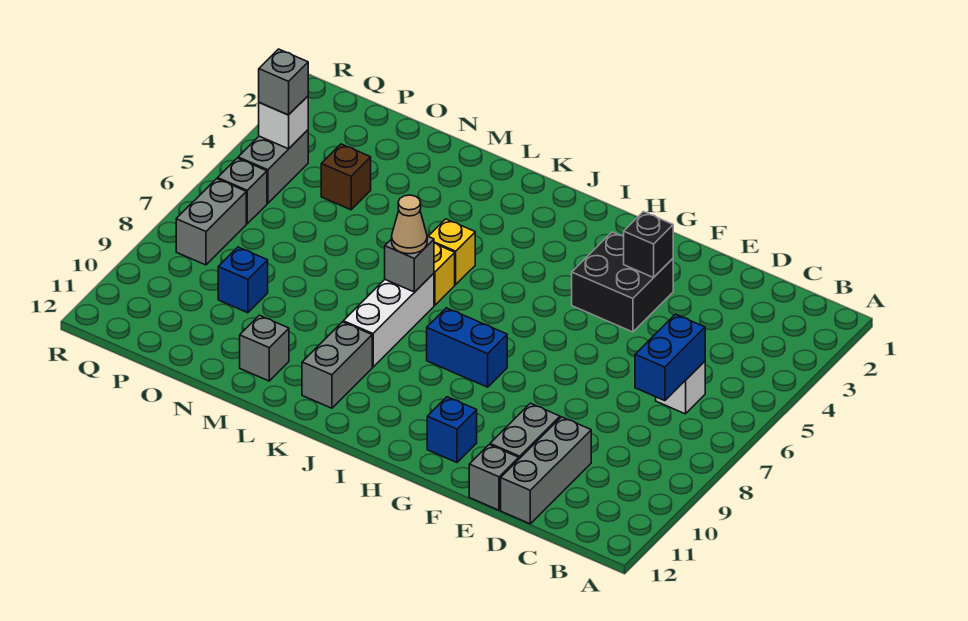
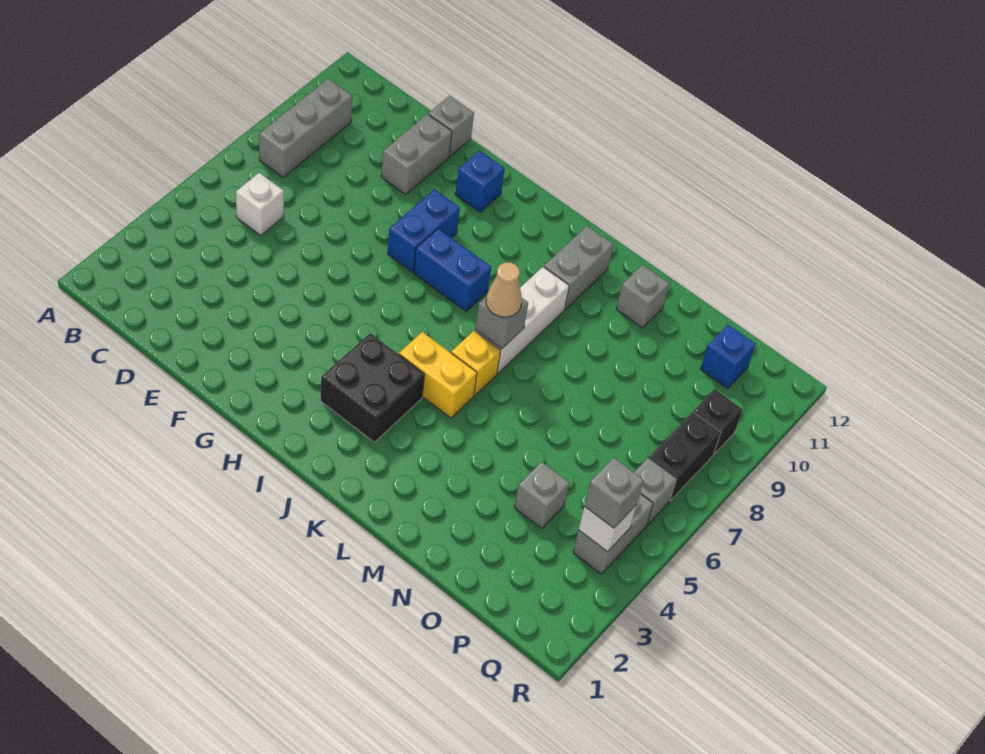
blue 1x2 brick [635,314,705,401] -> blue 1x2 brick moved to [387,189,460,272]
grey 1x3 brick [501,417,591,524] -> grey 1x3 brick moved to [259,79,352,177]
black 2x2 brick [572,232,673,332] -> black 2x2 brick moved to [321,333,425,442]
black 1x1 brick [624,212,673,278] -> black 1x1 brick moved to [693,389,742,454]
yellow 1x1 brick [428,219,475,285] -> yellow 1x2 brick [399,332,477,418]
brown 1x1 brick [321,144,371,210] -> grey 1x1 brick [514,462,570,529]
blue 1x1 brick [218,247,268,313] -> blue 1x1 brick moved to [701,325,755,389]
grey 1x2 brick [176,179,246,265] -> black 1x2 brick [648,412,721,501]

